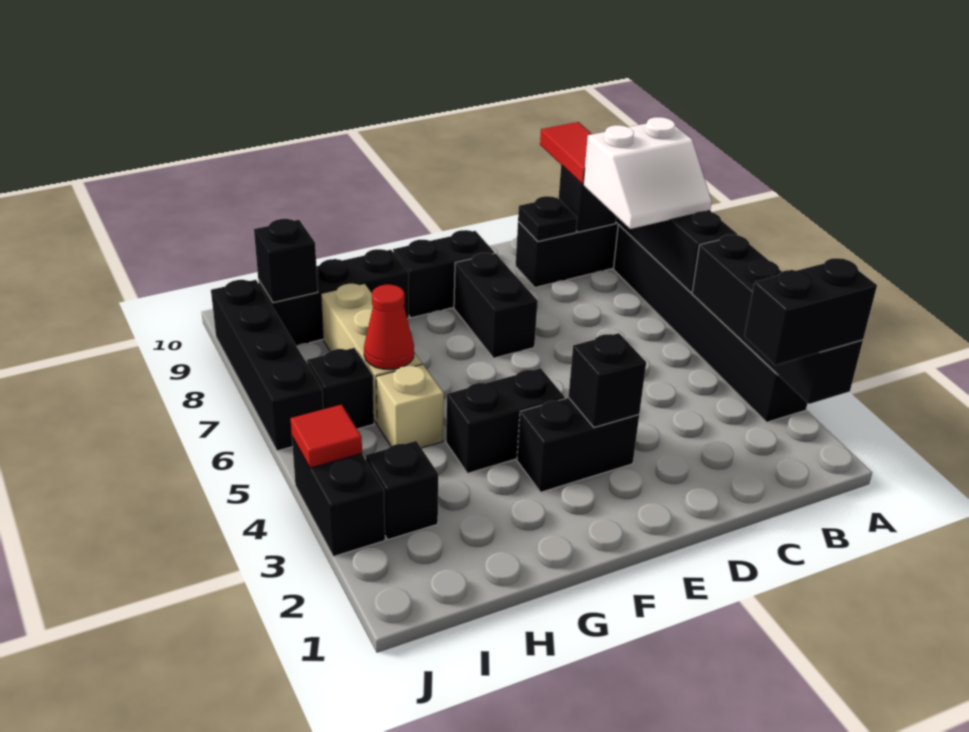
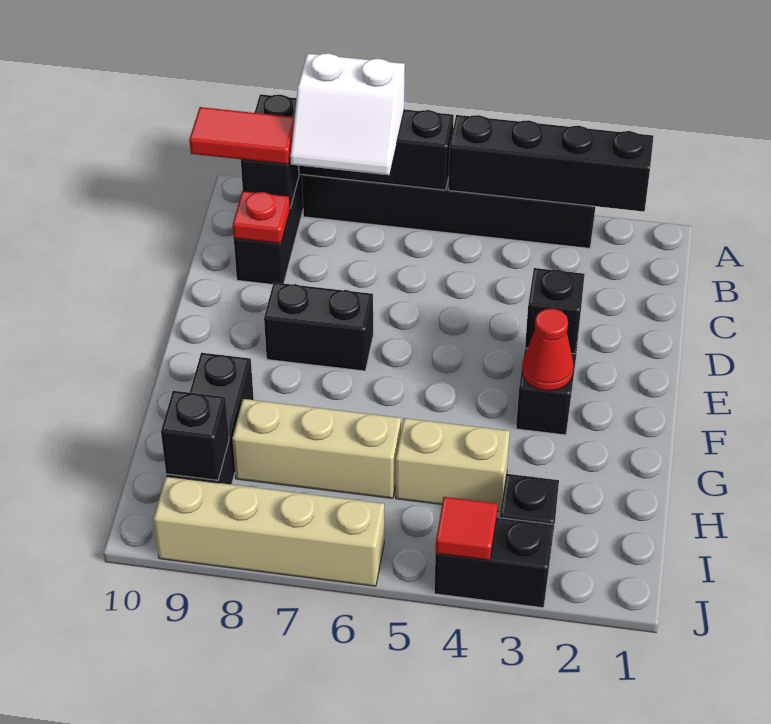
black 1x2 brick [744,258,877,365] -> none
white 2x2 slope [583,117,712,229] -> white 2x2 slope turned to [290,53,405,175]
black 1x1 plate [518,196,577,241] -> red 1x1 plate [233,191,290,244]
black 1x2 brick [393,230,494,318] -> none
black 1x2 brick [446,368,565,473] -> none
tan 1x1 brick [376,364,444,448] -> tan 1x2 brick [396,418,510,512]
red 1x1 cone [364,285,414,369] -> red 1x1 cone moved to [522,309,574,391]
black 1x1 brick [307,348,374,429] -> none
black 1x4 brick [211,280,323,451] -> tan 1x4 brick [154,477,384,586]

